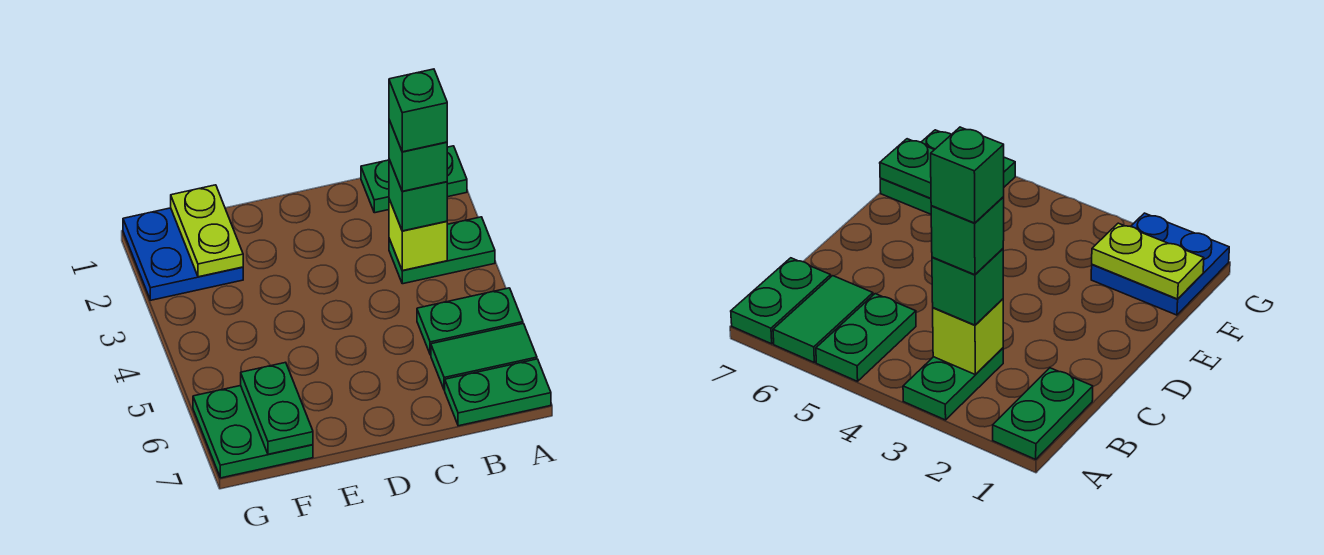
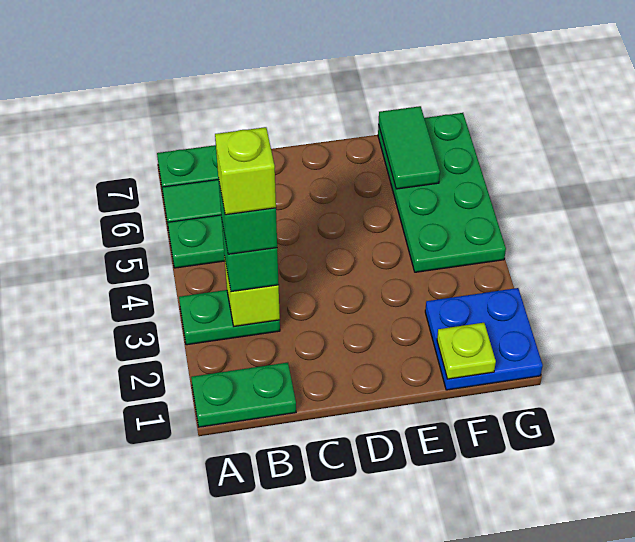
green 1x1 brick [389,69,447,152] -> lime 1x1 brick [215,127,276,215]
lime 1x2 plate [171,185,243,277] -> lime 1x1 plate [437,323,496,379]
green 2x2 plate [193,386,313,478] -> green 2x4 plate [378,113,506,272]
green 1x2 plate [241,362,313,454] -> green 1x2 tile [378,106,440,189]

